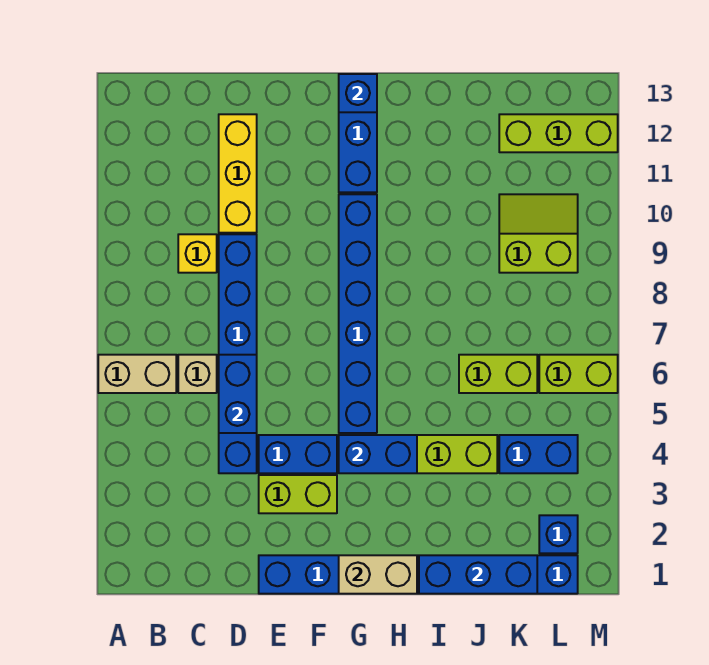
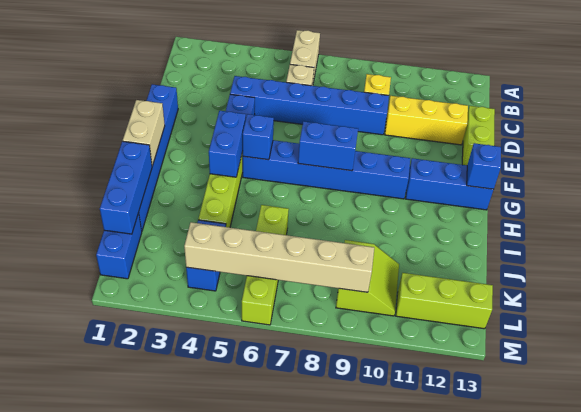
blue 1x2 brick [219,355,257,433] -> blue 1x2 brick moved to [298,121,358,171]
lime 1x2 brick [259,475,337,513] -> lime 1x2 brick moved to [462,106,495,165]
lime 1x3 brick [499,114,618,152] -> lime 1x3 brick turned to [396,273,493,329]
blue 1x1 brick [539,515,578,553] -> blue 1x1 brick moved to [243,114,274,160]
none -> tan 1x6 brick [184,222,374,292]

